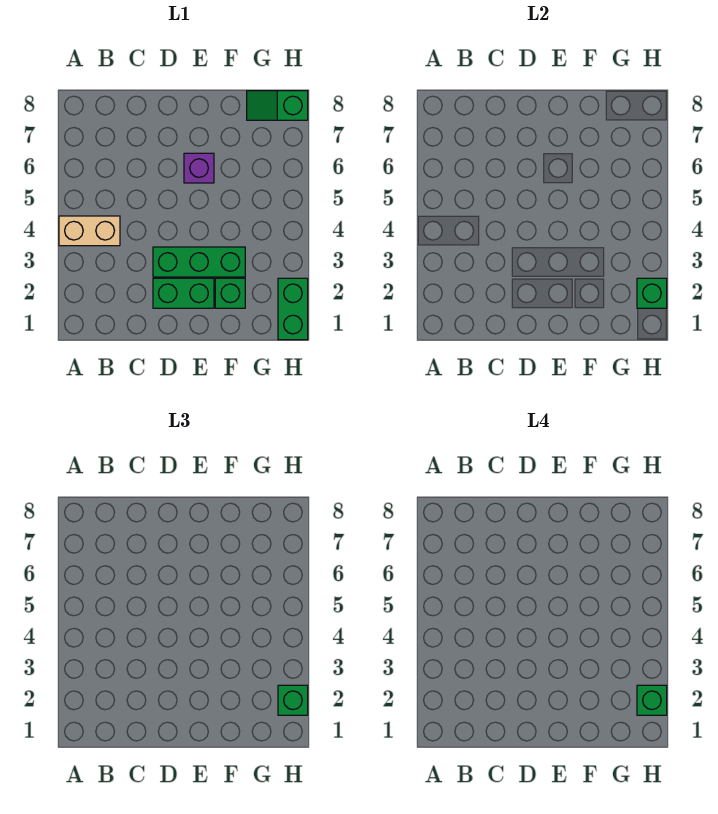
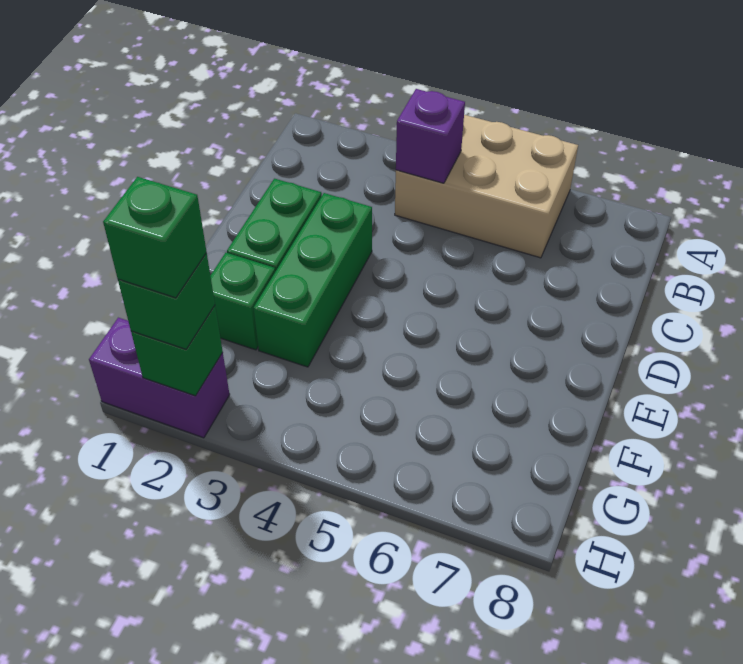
tan 1x2 brick [59,216,120,246] -> tan 2x3 brick [395,115,578,258]
purple 1x1 brick [184,153,214,183] -> purple 1x1 brick moved to [396,89,465,183]
green 1x2 slope [247,91,308,120] -> none
green 1x2 brick [278,278,308,340] -> purple 1x2 brick [89,318,230,438]

